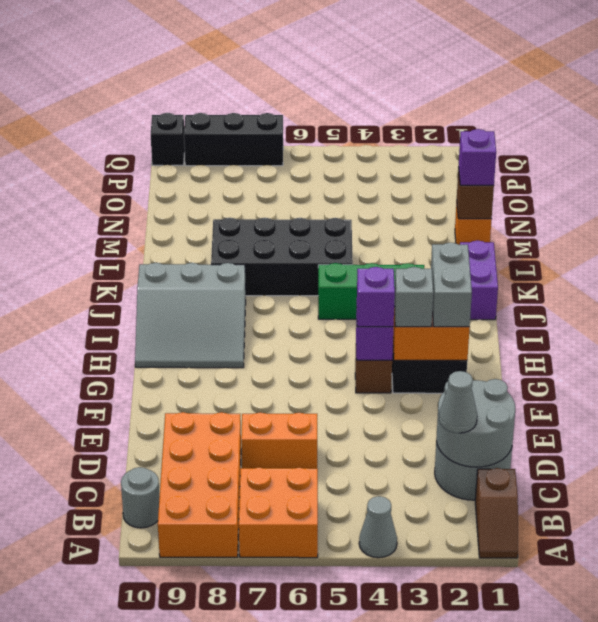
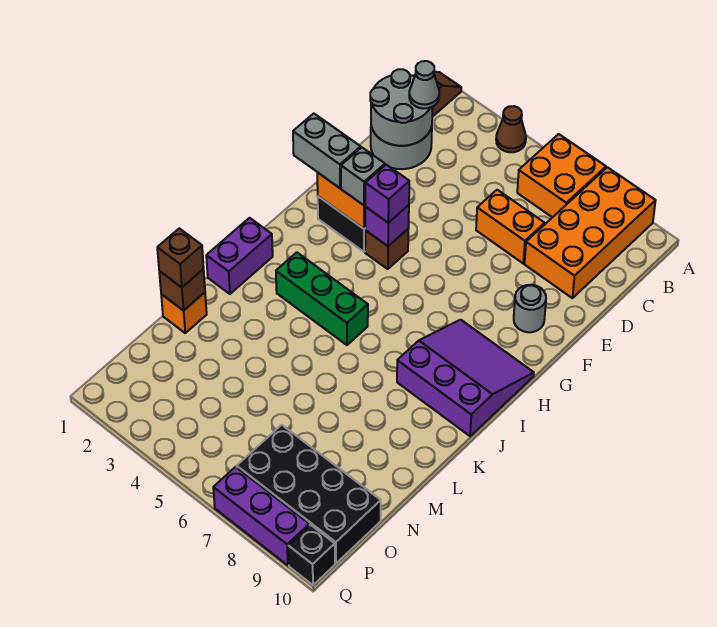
grey 1x1 cone [359,496,397,558] -> brown 1x1 cone [496,106,526,152]
grey 1x1 round brick [121,467,160,528] -> grey 1x1 round brick moved to [514,285,546,332]
grey 1x2 brick [431,243,472,327] -> grey 1x2 brick turned to [293,114,361,188]
grey 3x3 slope [135,263,246,368] -> purple 3x3 slope [397,320,534,436]
black 2x4 brick [211,218,353,296] -> black 2x4 brick moved to [237,425,381,563]
purple 1x1 brick [459,129,496,185] -> brown 1x1 brick [157,228,204,287]
black 1x3 brick [184,113,283,166] -> purple 1x3 brick [213,467,309,565]

